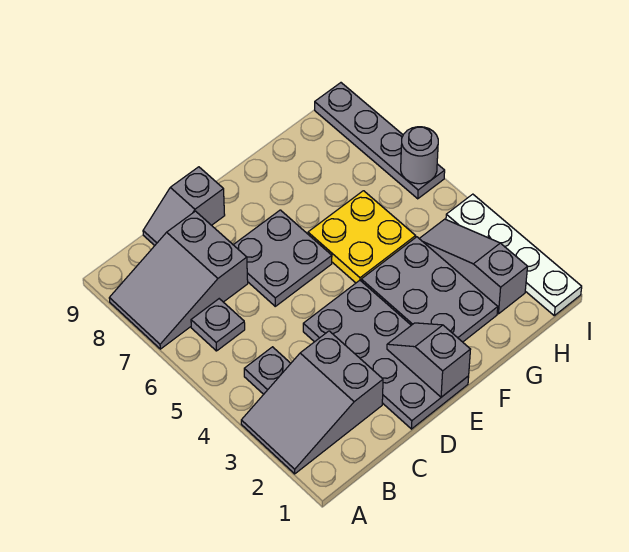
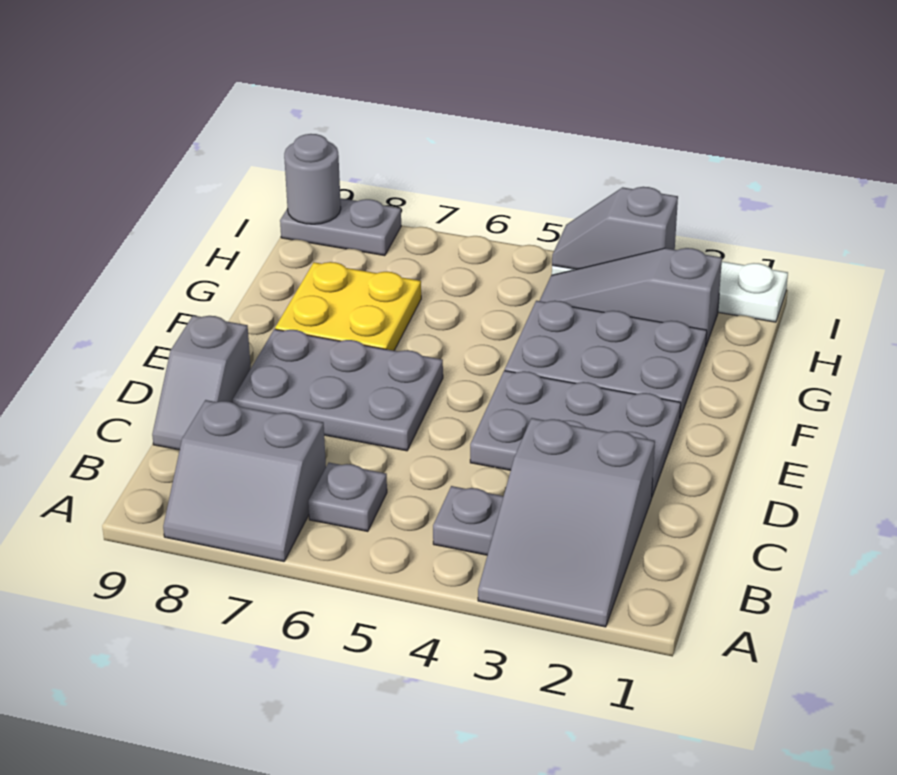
grey 2x3 slope [109,211,248,349] -> grey 2x2 slope [163,400,326,561]
grey 2x4 plate [303,280,469,429] -> grey 2x3 plate [470,371,681,496]
grey 2x2 plate [234,210,332,306] -> grey 2x3 plate [233,329,443,451]
grey 1x2 slope [387,323,471,397] -> grey 1x2 slope moved to [552,187,678,269]
yellow 2x2 plate [308,191,416,283] -> yellow 2x2 plate moved to [275,262,421,351]
grey 1x4 plate [315,83,445,199] -> grey 1x2 plate [280,198,401,256]
grey 1x1 round brick [401,127,438,184] -> grey 1x1 round brick moved to [284,134,341,224]

